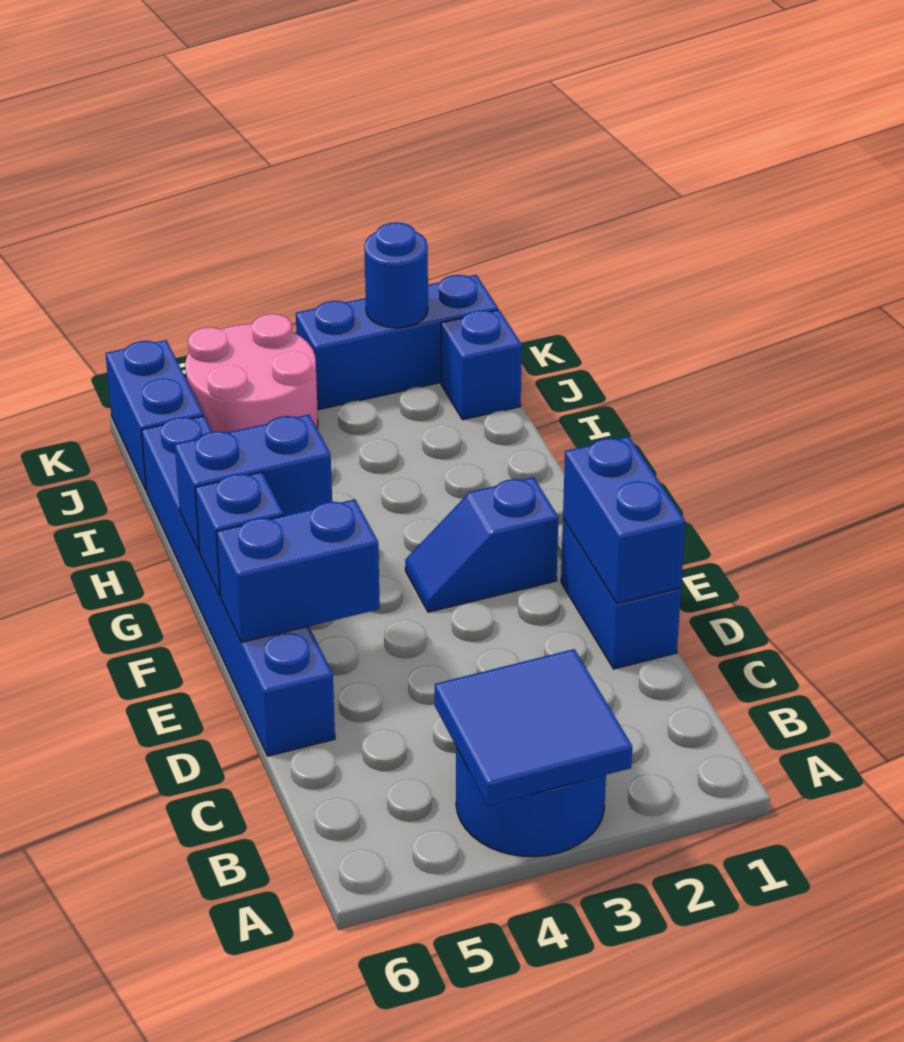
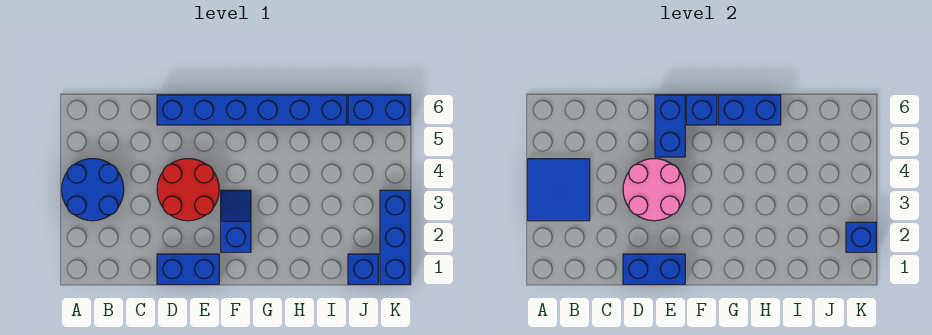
none -> red 2x2 round brick [157,159,219,221]
blue 1x2 brick [175,415,332,552] -> blue 1x2 brick turned to [719,95,781,125]
pink 2x2 round brick [185,314,318,433] -> pink 2x2 round brick moved to [623,159,685,221]
blue 1x1 round brick [364,222,428,328] -> blue 1x1 brick [846,222,876,252]

